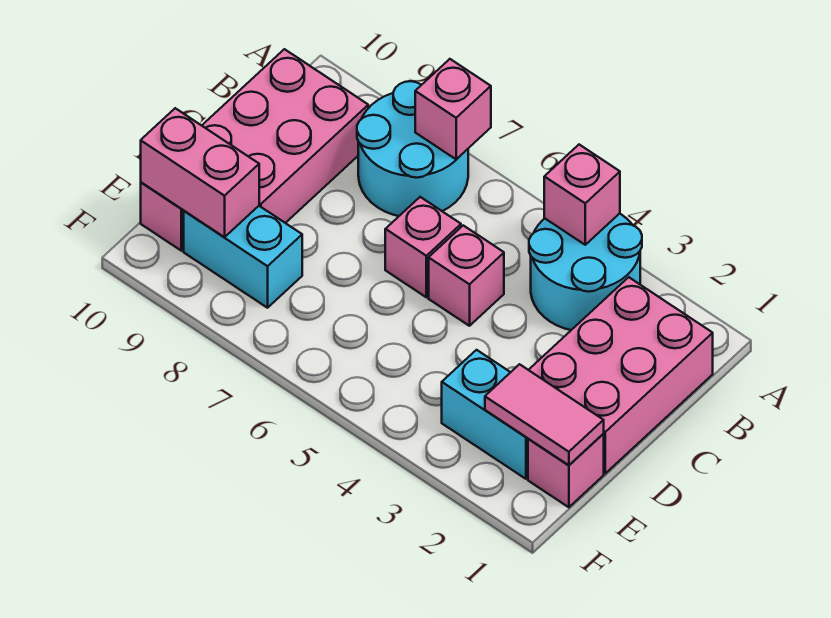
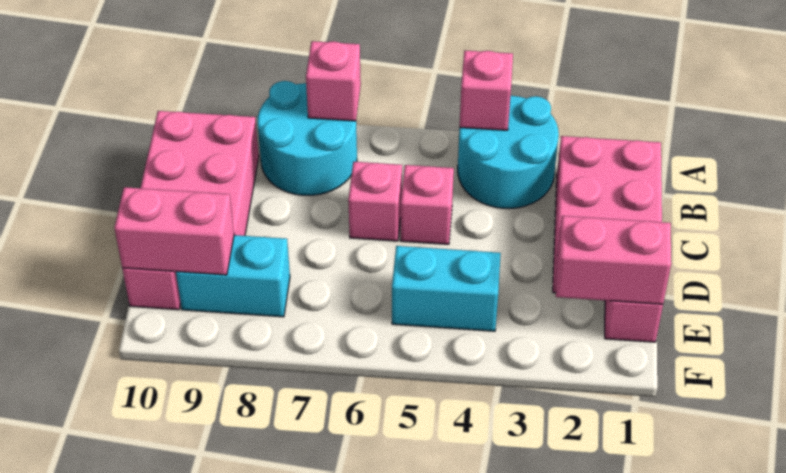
pink 1x2 tile [485,364,604,465] -> pink 1x2 brick [556,216,671,304]
cyan 1x2 brick [442,350,528,479] -> cyan 1x2 brick moved to [392,246,501,331]

